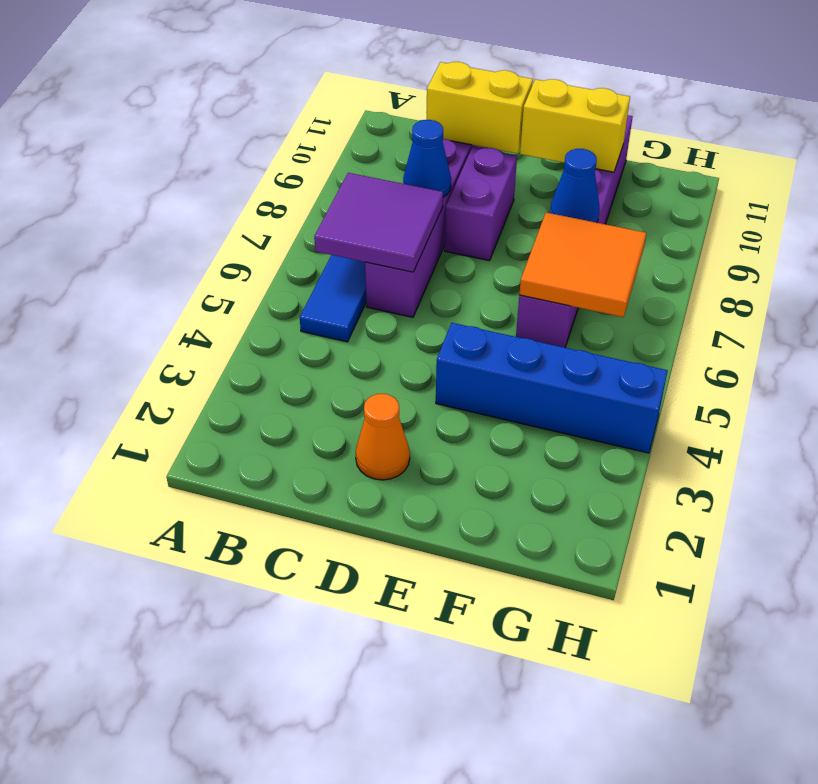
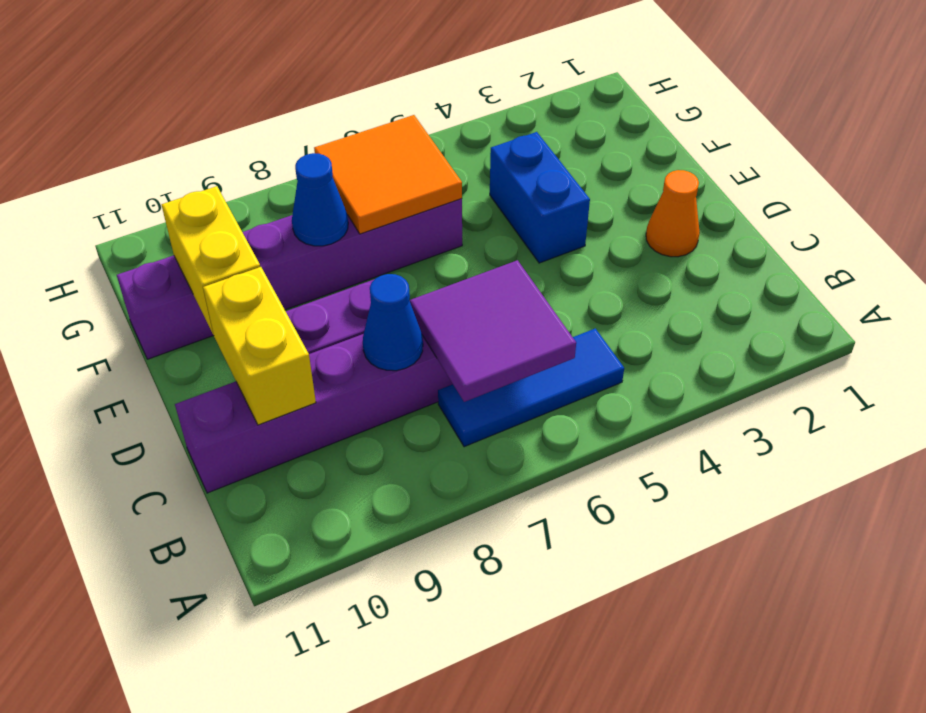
blue 1x4 brick [436,323,668,453] -> blue 1x2 brick [490,132,590,263]

